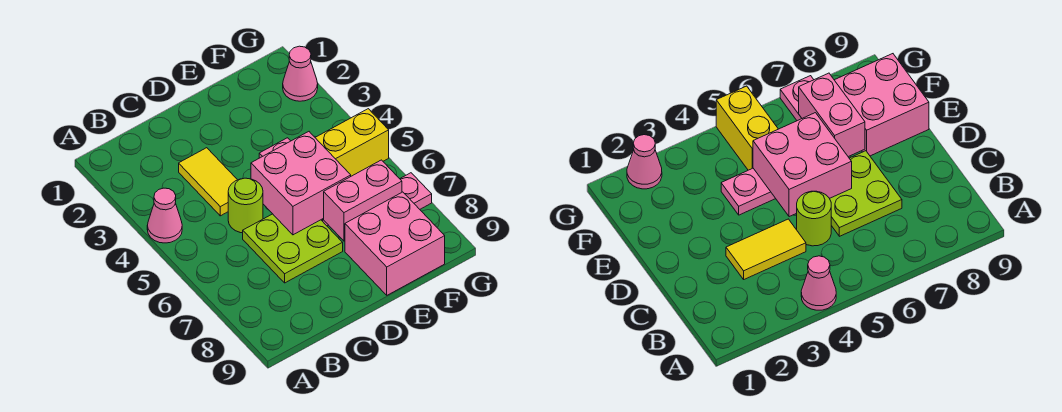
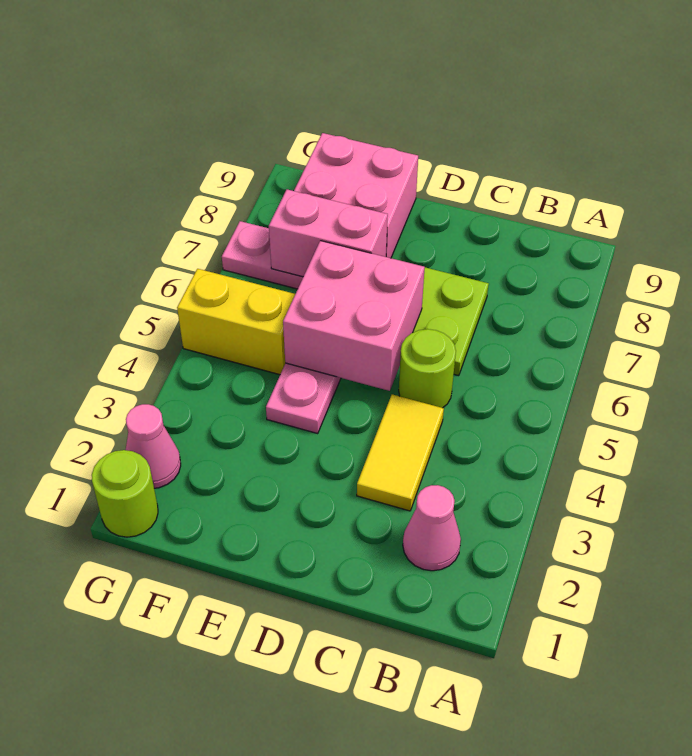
pink 1x1 cone [147,188,182,243] -> pink 1x1 cone moved to [403,485,461,571]
none -> lime 1x1 round brick [92,450,158,537]

